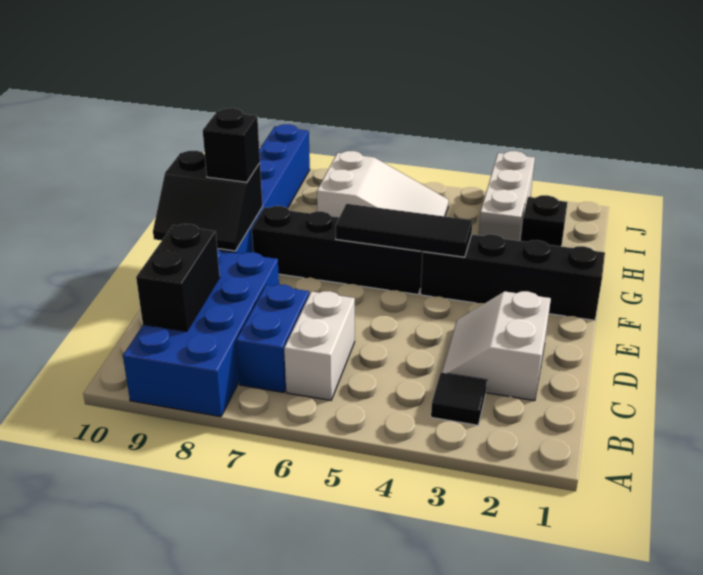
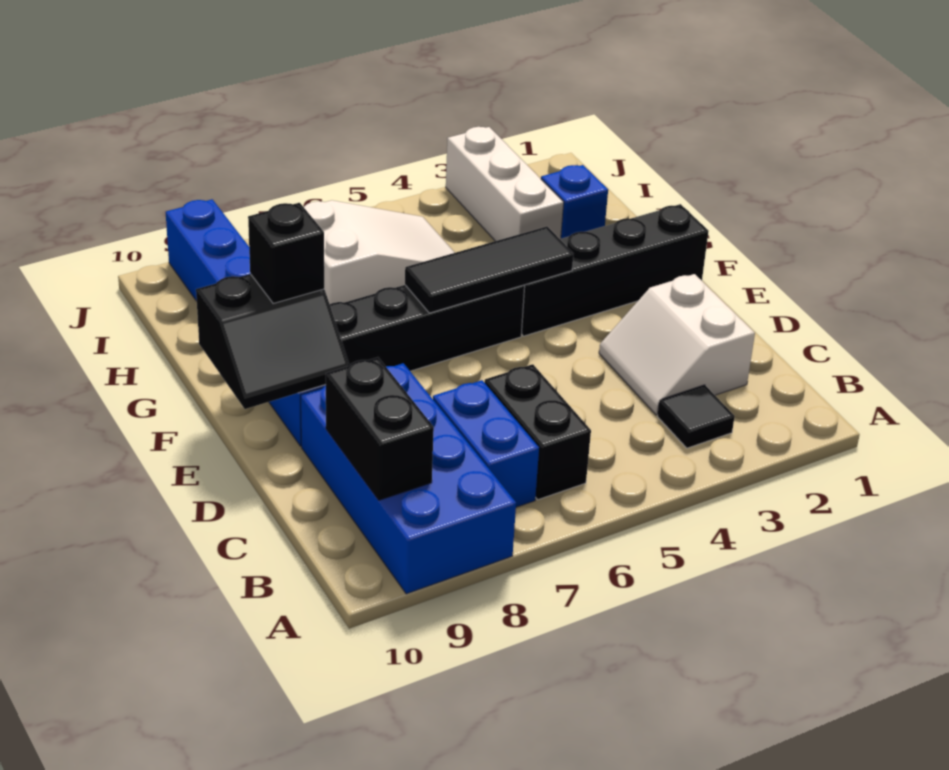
white 1x2 brick [284,291,355,400] -> black 1x2 brick [485,364,591,500]
black 1x1 brick [520,195,568,246] -> blue 1x1 brick [541,165,608,239]

